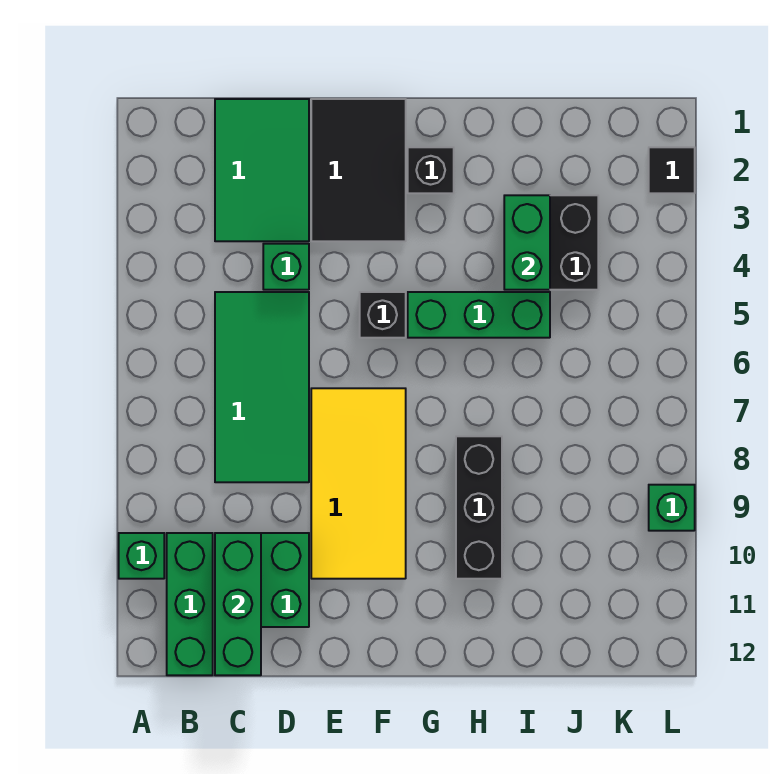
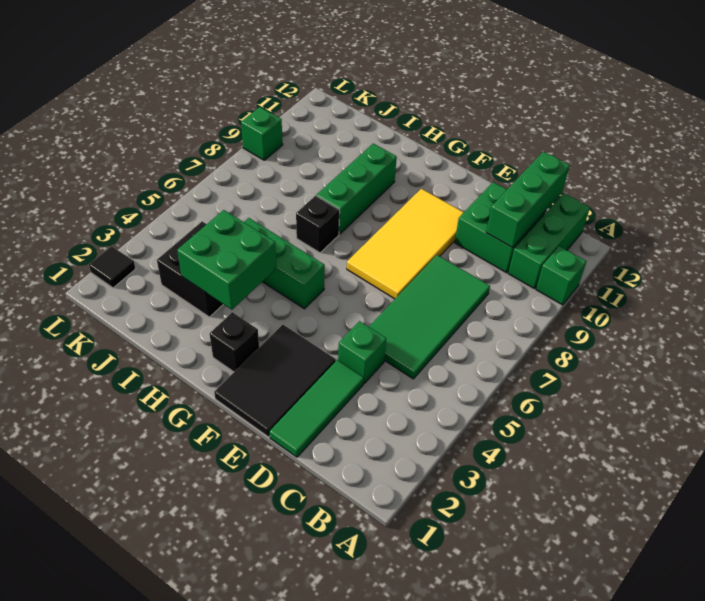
green 2x3 tile [215,99,309,241] -> green 1x3 tile [270,360,364,457]
black 1x1 brick [360,292,406,338] -> black 1x1 brick moved to [296,196,340,253]
black 1x3 brick [456,436,502,579] -> green 1x3 brick [316,144,397,234]
green 1x2 brick [504,195,550,290] -> green 2x2 brick [177,210,277,310]

